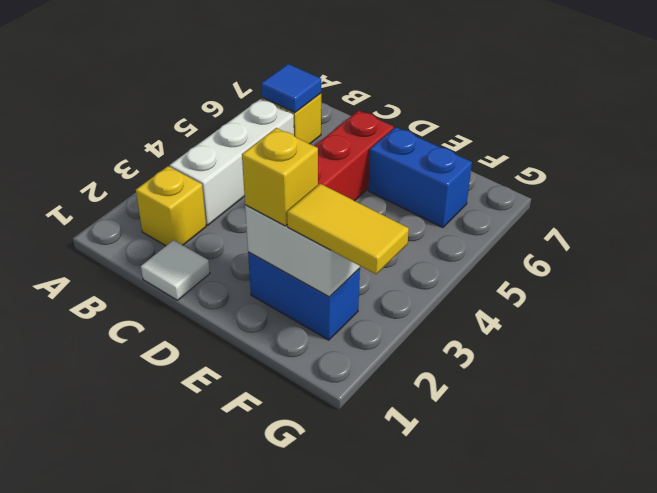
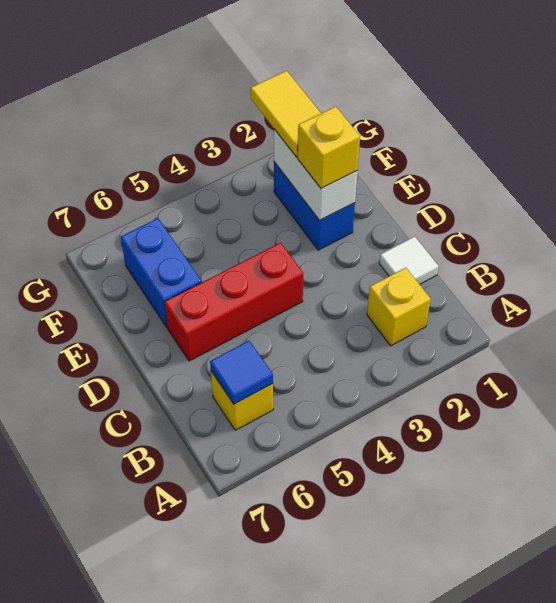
white 1x3 brick [170,99,294,225] -> none

